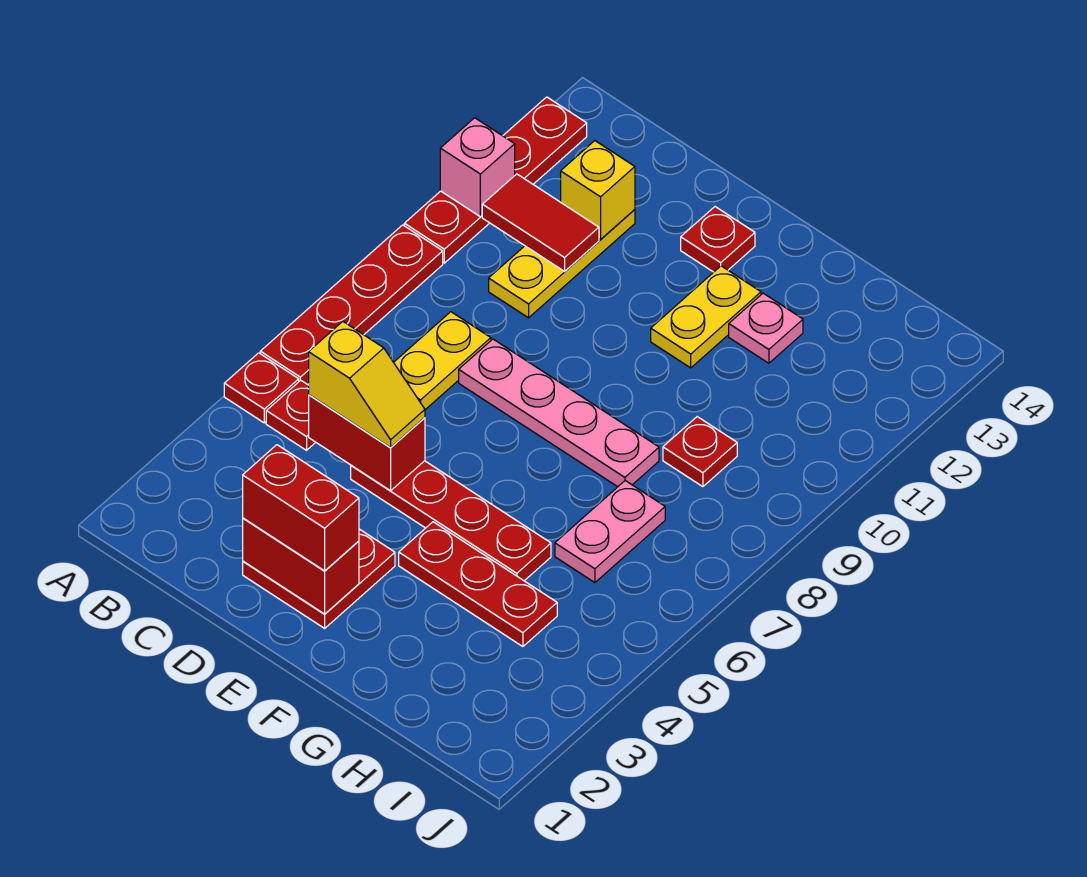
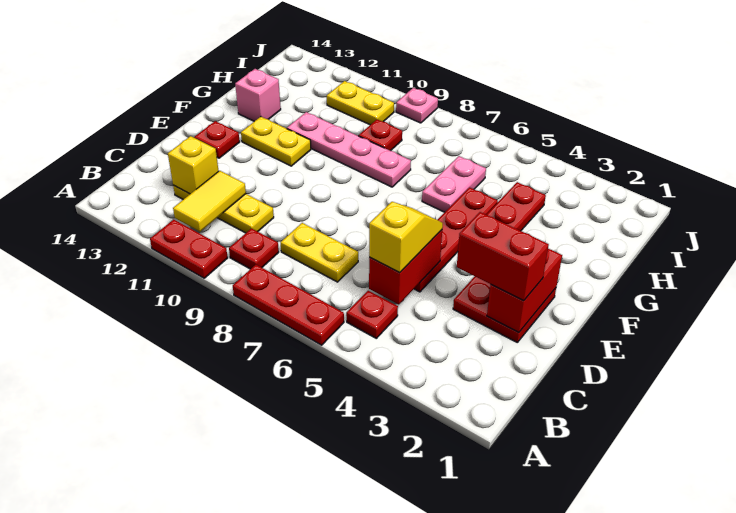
red 1x1 plate [224,353,299,423] -> red 1x1 plate moved to [229,228,279,269]
red 1x4 plate [260,225,443,385] -> red 1x3 plate [233,265,344,345]
red 1x4 plate [404,97,587,263] -> red 1x2 plate [150,219,228,278]
pink 1x1 brick [440,118,515,217] -> pink 1x1 brick moved to [235,69,281,121]
red 1x2 tile [482,174,599,271] -> yellow 1x2 tile [173,171,246,232]
red 1x2 brick [243,445,359,571] -> red 1x2 brick turned to [457,212,549,301]
pink 1x4 plate [459,339,659,487] -> pink 1x4 plate turned to [287,112,411,187]
pink 1x1 plate [729,293,803,363] -> pink 1x1 plate moved to [396,88,438,123]
pink 1x2 plate [555,481,665,583] -> pink 1x2 plate turned to [422,156,486,212]
none -> yellow 1x2 plate [327,81,394,125]

